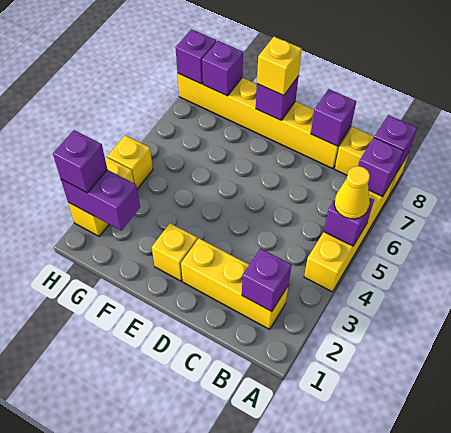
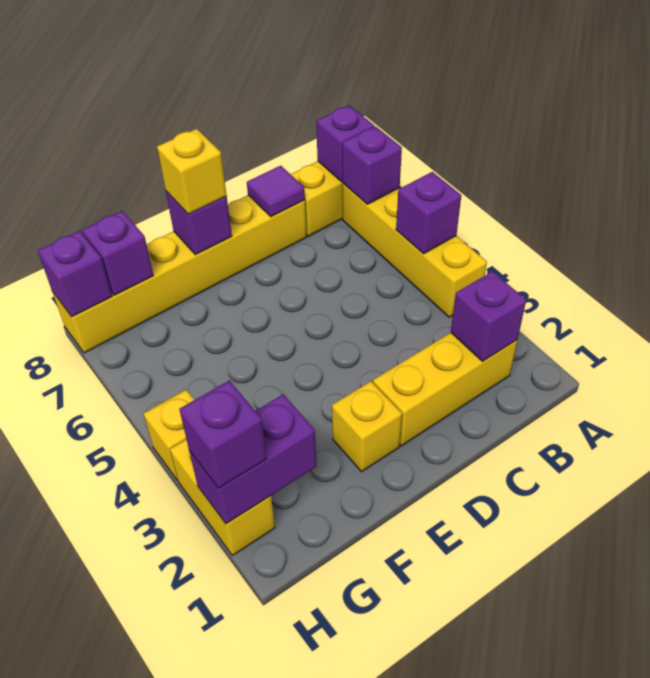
yellow 1x1 cone [334,166,370,219] -> none
purple 1x1 brick [311,89,356,146] -> purple 1x1 tile [247,166,305,217]

